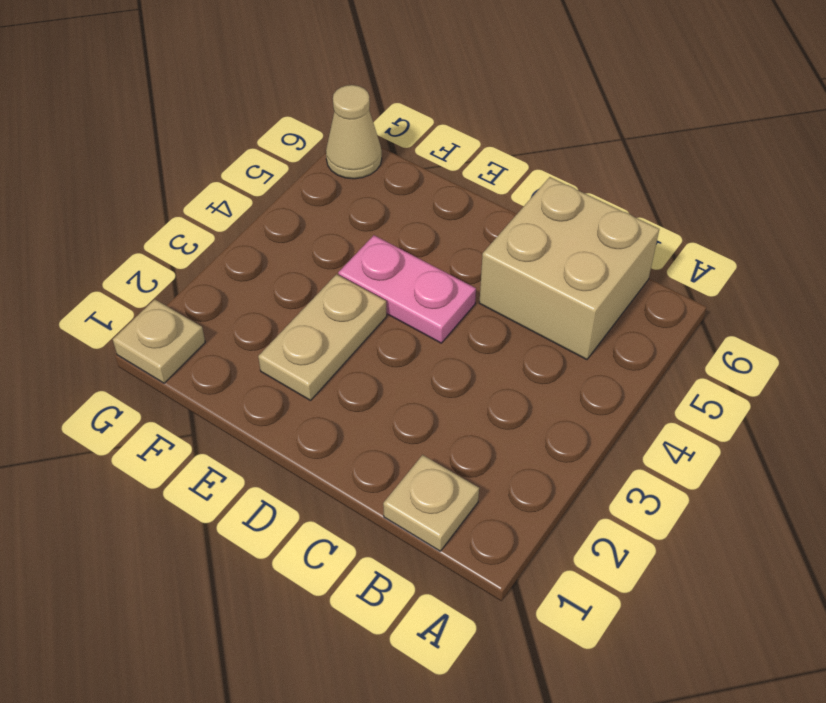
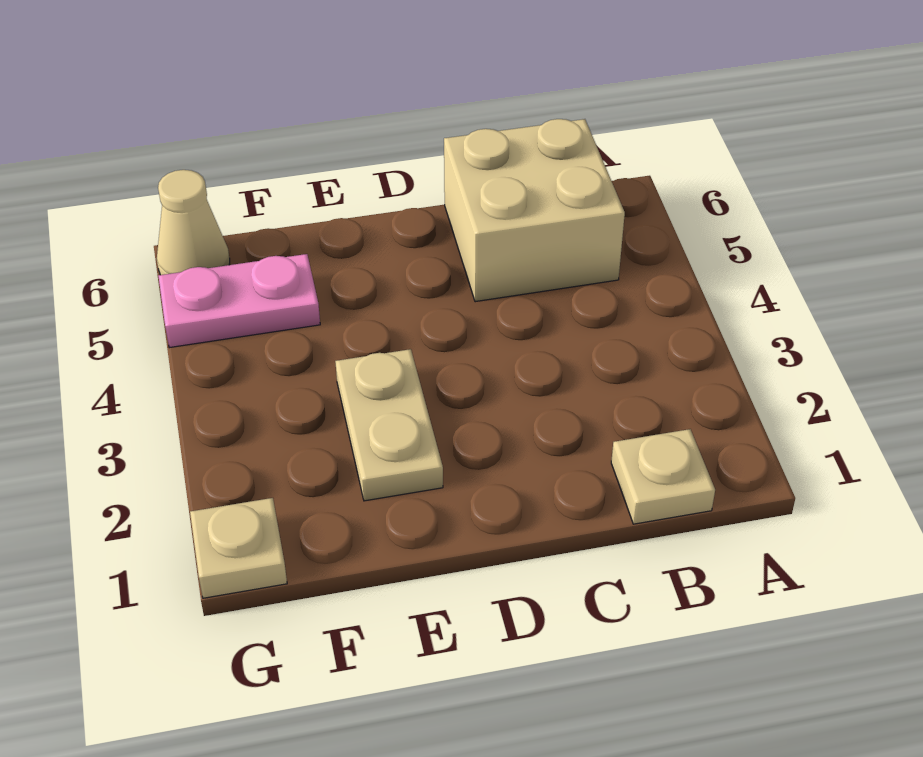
pink 1x2 plate [338,235,476,343] -> pink 1x2 plate moved to [158,254,320,348]

